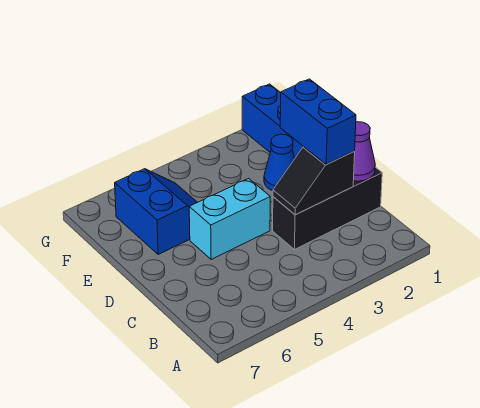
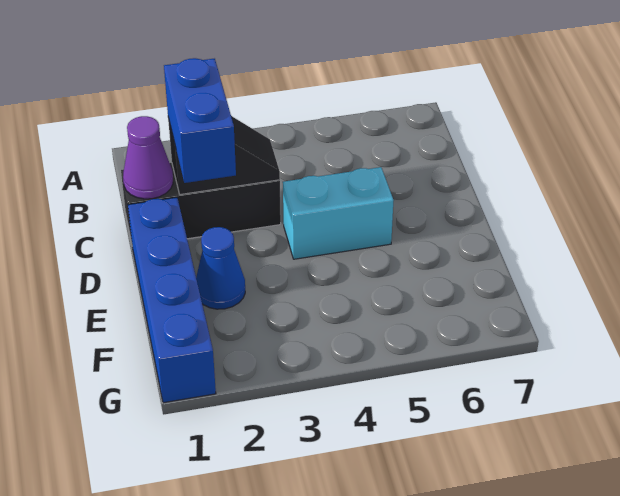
blue 2x2 slope [115,169,197,255] -> none

